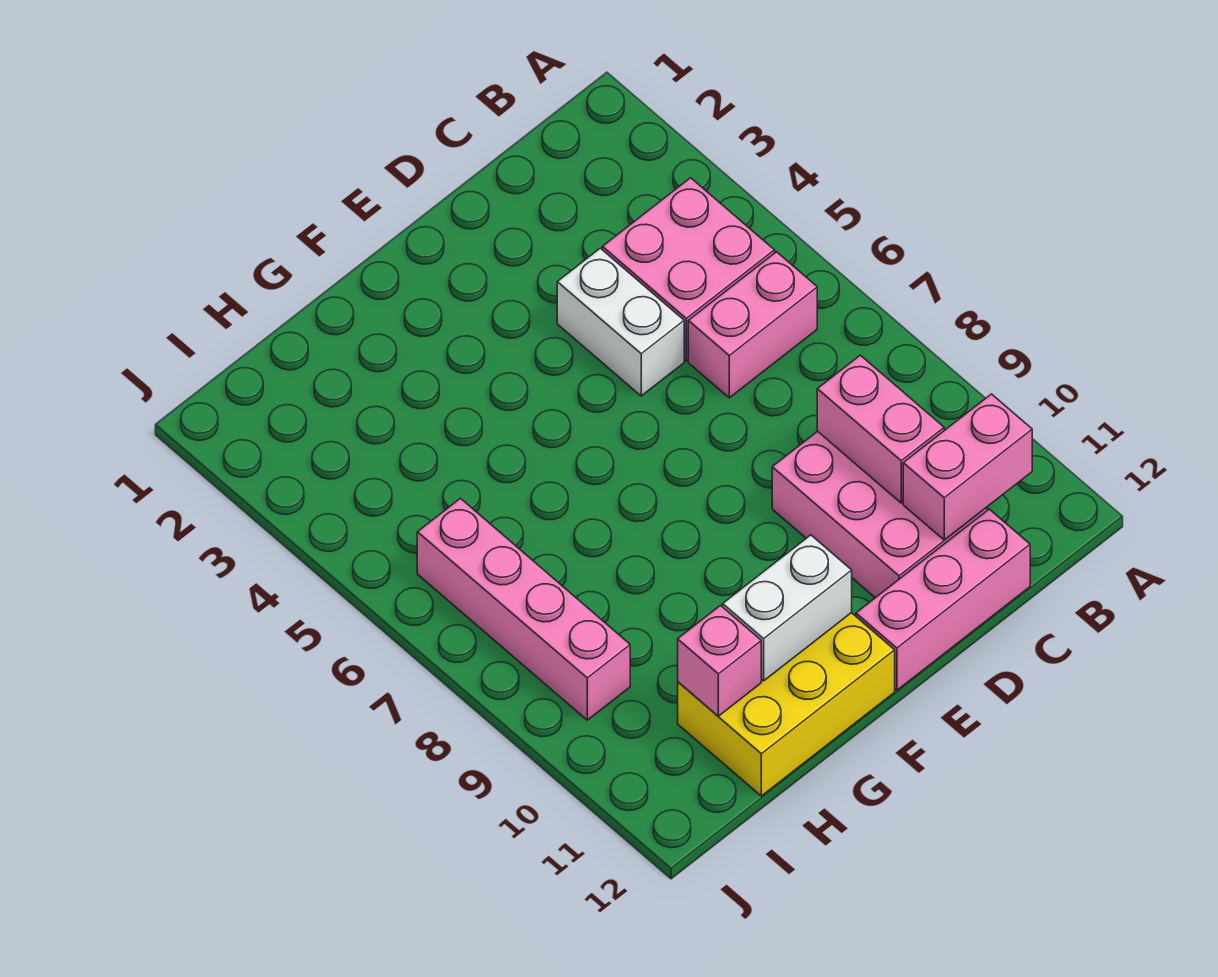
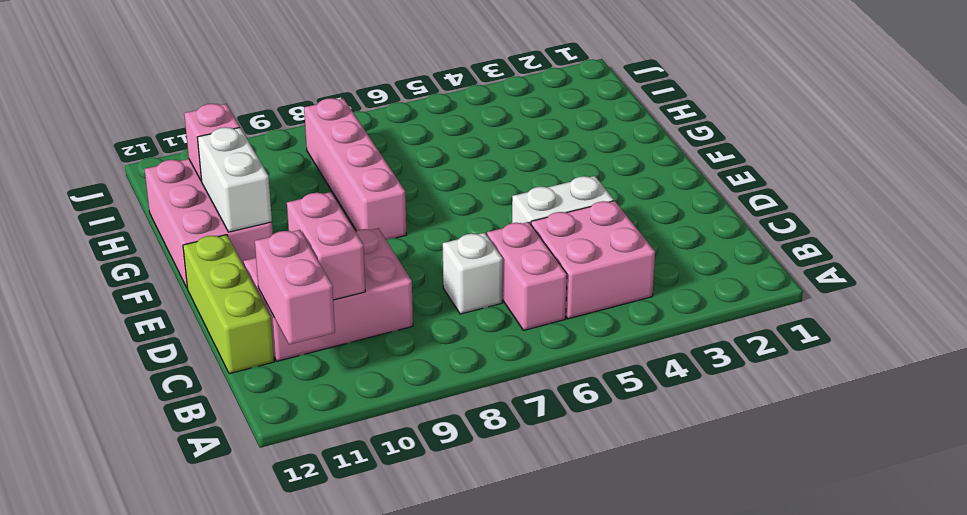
none -> white 1x1 brick [443,233,503,314]
pink 1x2 brick [817,355,944,503] -> pink 1x2 brick turned to [287,192,365,300]
pink 1x3 brick [856,509,1030,690] -> lime 1x3 brick [183,235,274,374]
yellow 2x3 brick [678,613,895,796] -> pink 2x3 brick [145,159,273,289]
pink 1x4 brick [417,498,630,720] -> pink 1x4 brick turned to [304,98,406,240]

